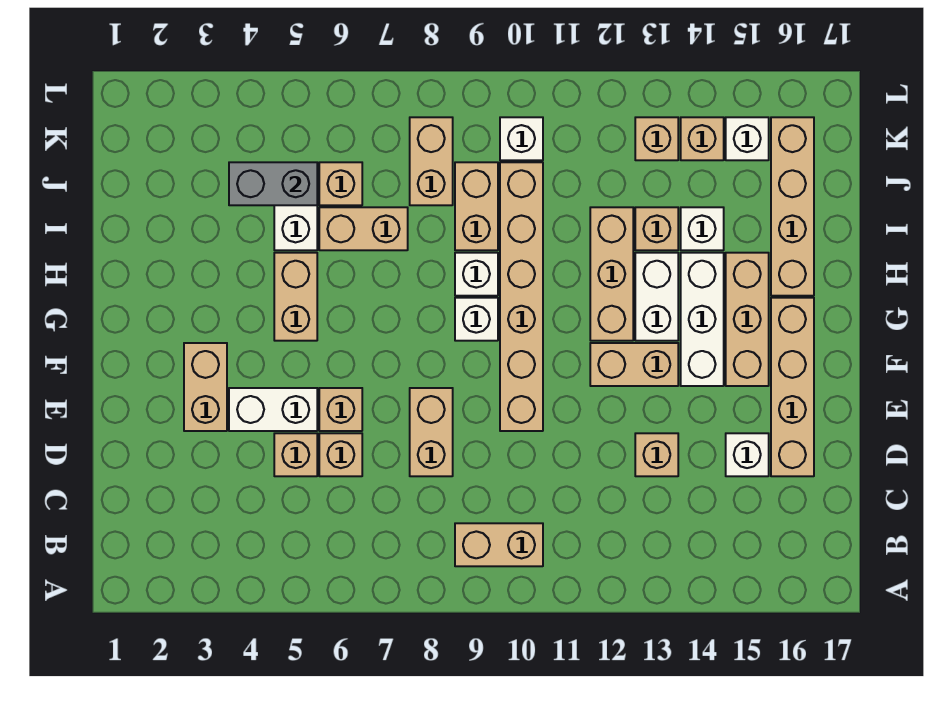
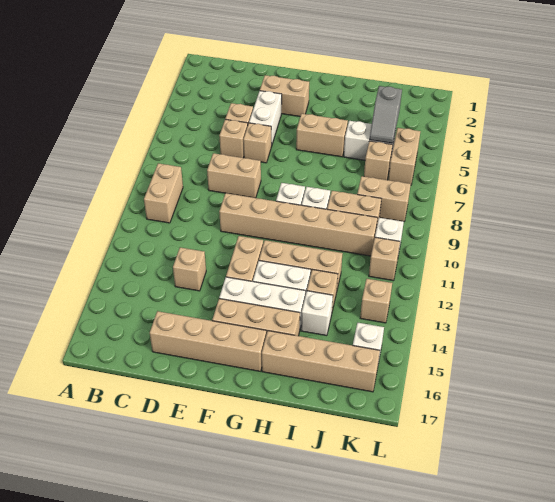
white 1x1 brick [726,433,769,476] -> none
tan 1x2 brick [319,207,408,250] -> tan 1x2 brick moved to [388,128,420,185]
grey 1x2 brick [229,162,317,205] -> grey 1x2 slope [370,86,402,143]
tan 1x1 brick [681,117,724,160] -> tan 1x1 brick moved to [369,237,400,281]

